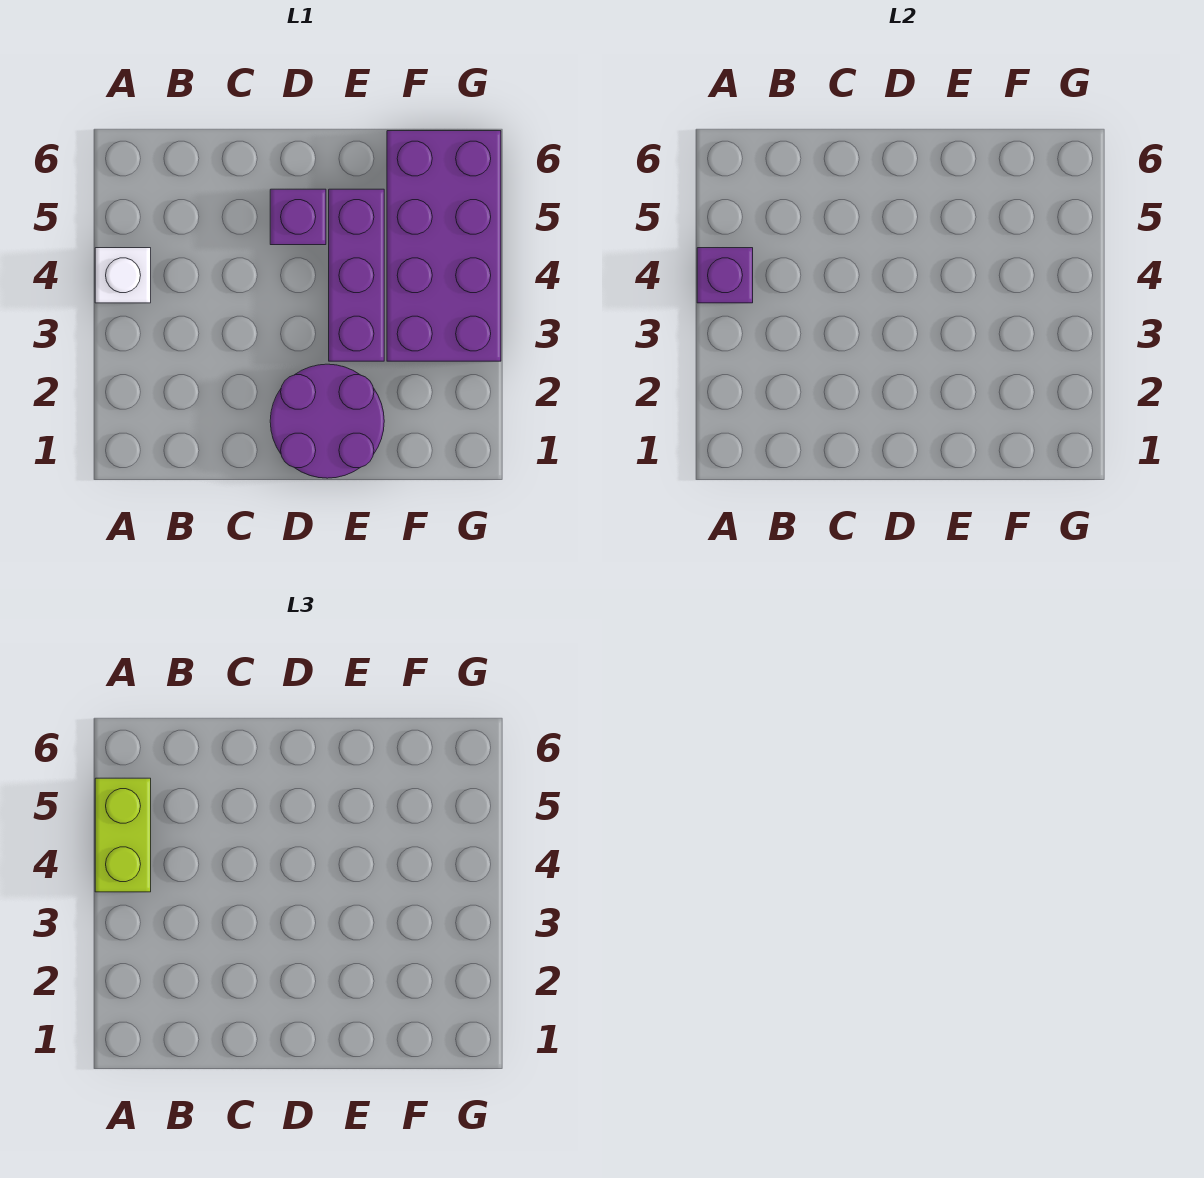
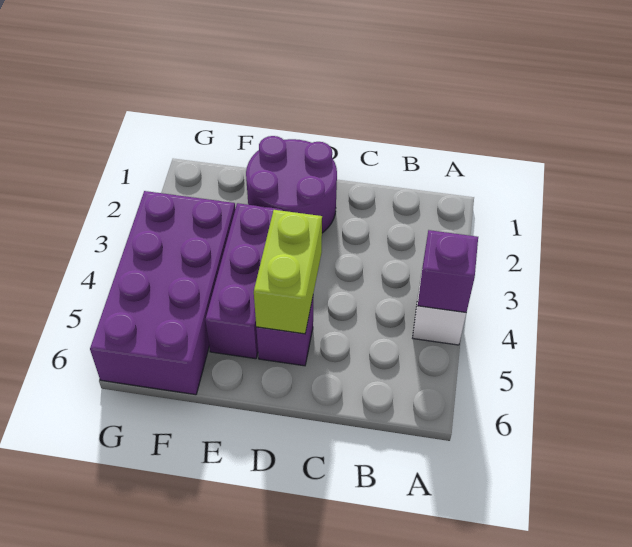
lime 1x2 brick [95,778,151,892] -> lime 1x2 brick moved to [254,210,322,334]

